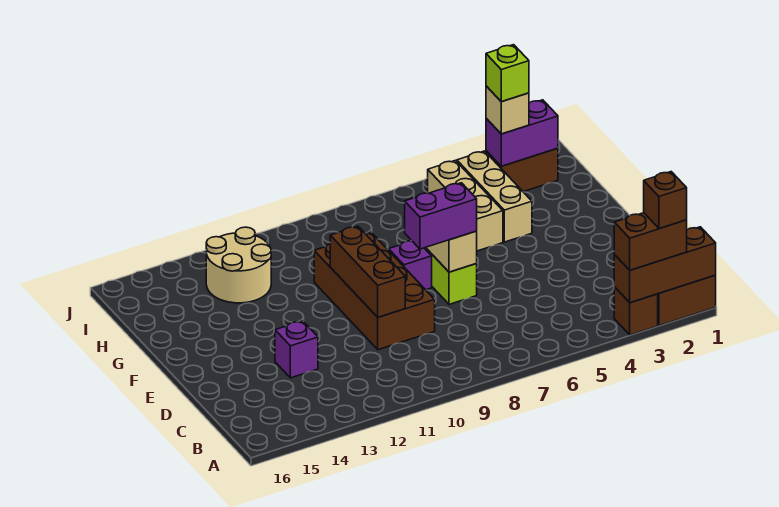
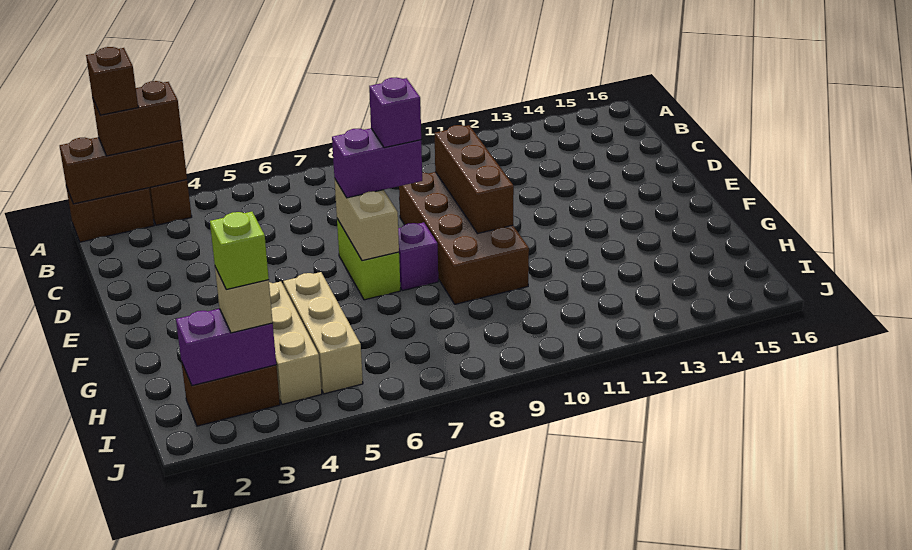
purple 1x1 brick [275,321,318,378] -> purple 1x1 brick moved to [369,77,421,148]
tan 2x2 round brick [206,227,271,303] -> none

